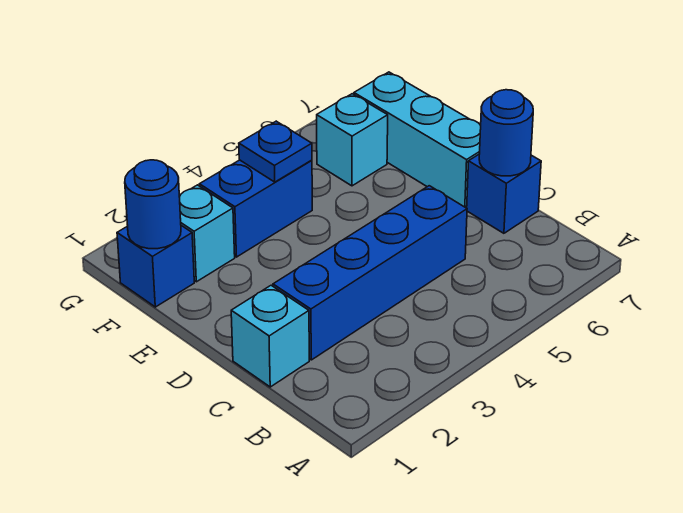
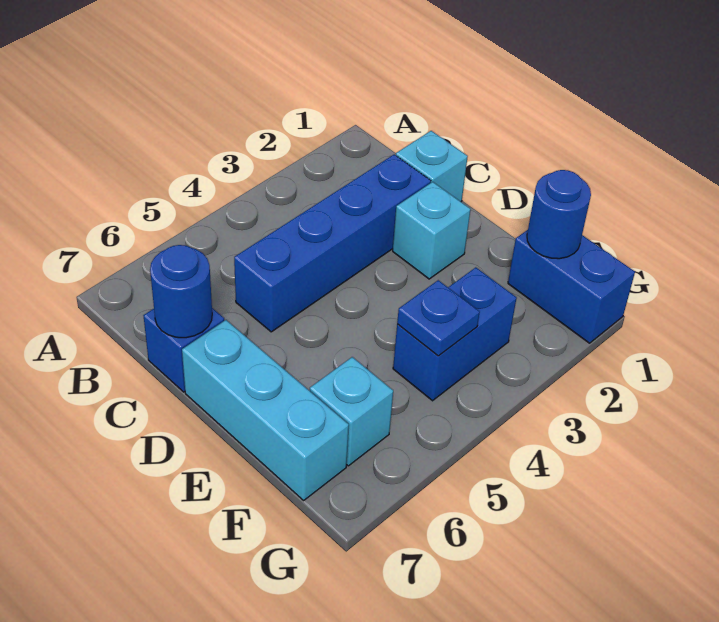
blue 1x1 brick [117,225,194,307] -> blue 1x2 brick [508,230,635,343]
cyan 1x1 brick [179,185,235,282] -> cyan 1x1 brick moved to [393,182,471,279]

